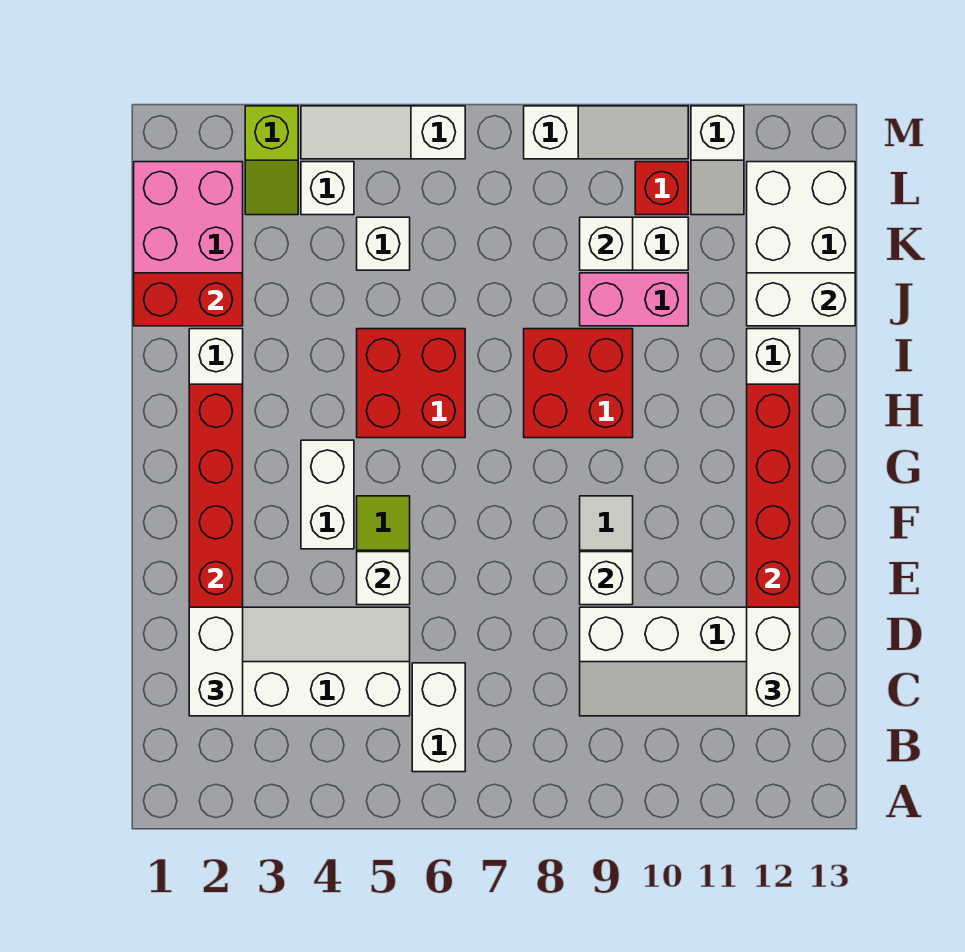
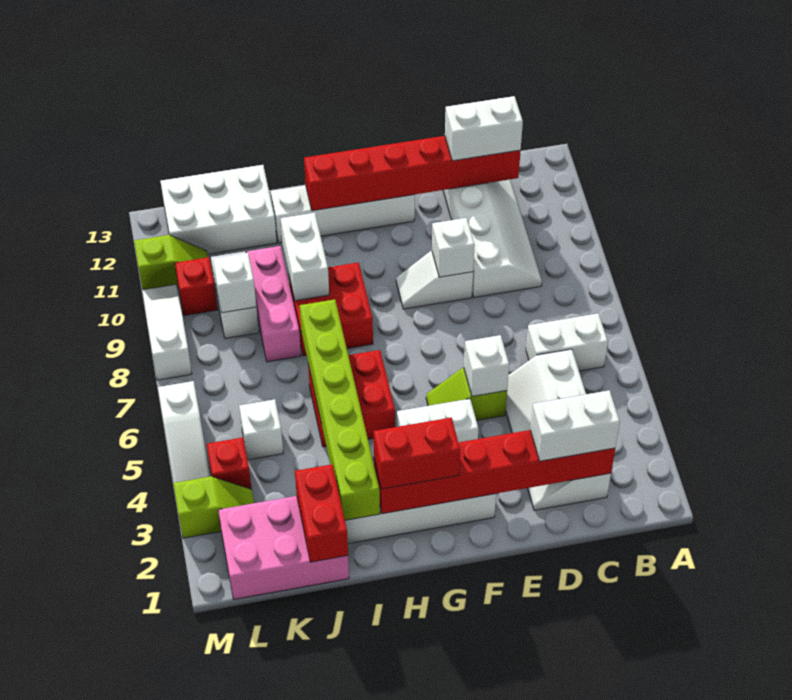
none -> red 1x2 brick [374,418,460,489]
none -> lime 1x6 brick [300,299,380,520]
pink 1x2 brick [580,273,688,326] -> pink 1x3 brick [247,246,301,362]
white 1x2 brick [747,273,855,326] -> white 1x2 brick moved to [281,213,329,301]
white 1x1 brick [301,162,354,215] -> red 1x1 brick [207,438,251,489]
white 1x2 slope [691,106,744,215] -> lime 1x2 slope [134,235,208,290]

